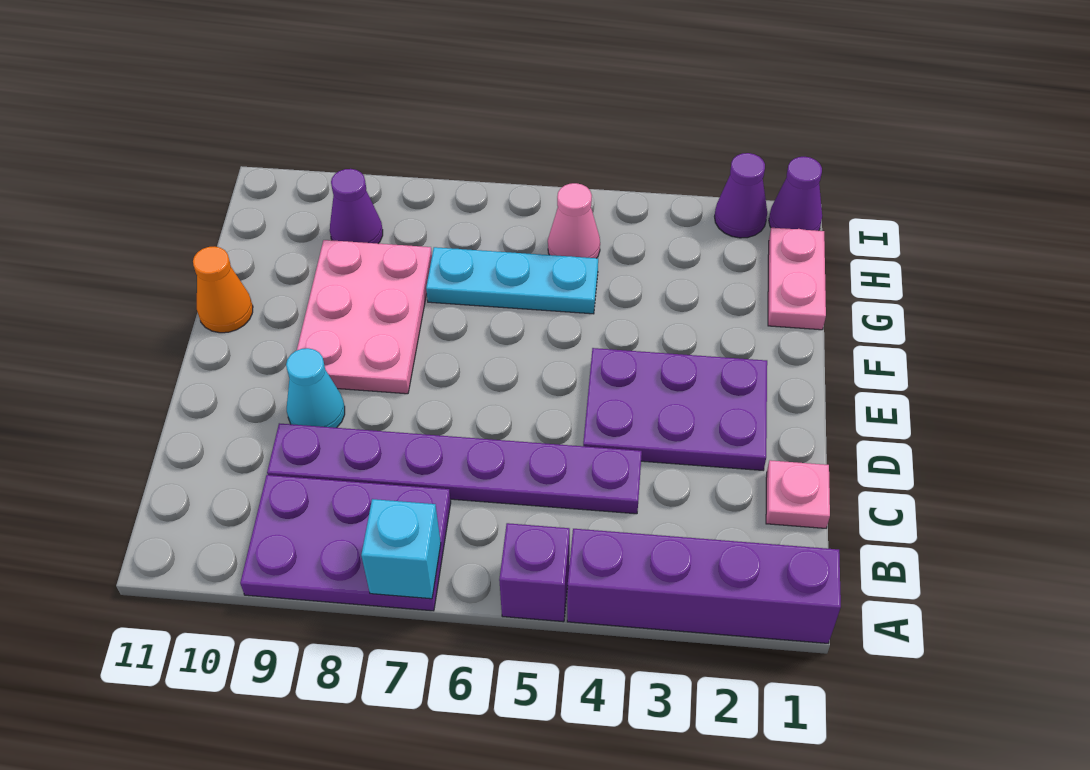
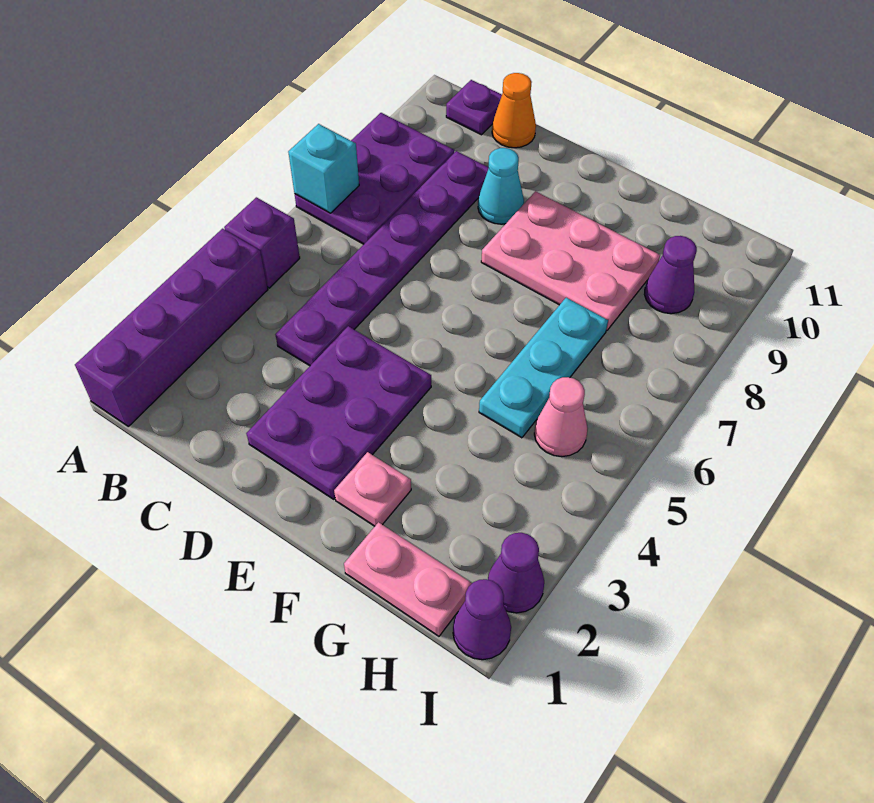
none -> purple 1x1 plate [446,80,502,135]
pink 1x1 plate [766,460,830,528] -> pink 1x1 plate moved to [334,452,411,526]
orange 1x1 cone [193,247,253,333] -> orange 1x1 cone moved to [492,73,536,148]

